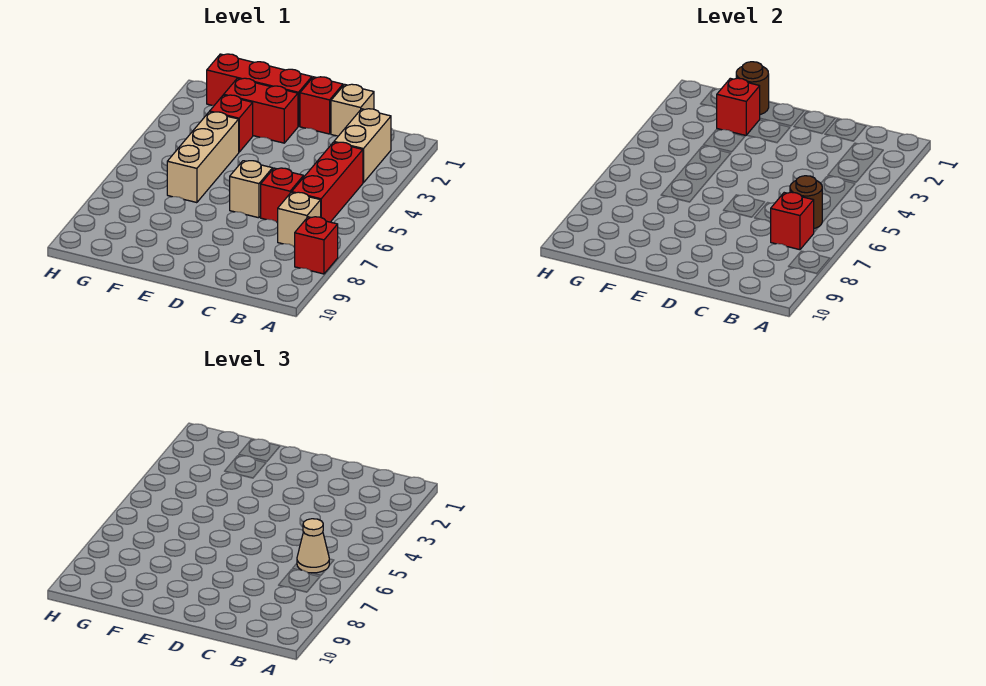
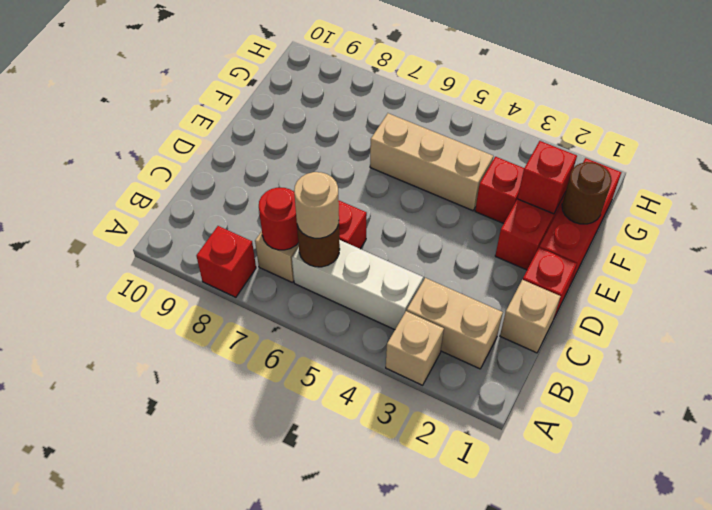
red 1x3 brick [292,142,363,222] -> white 1x3 brick [292,240,423,330]
tan 1x1 cone [297,519,329,573] -> tan 1x1 round brick [294,172,339,238]
red 1x1 brick [771,192,814,250] -> red 1x1 round brick [259,188,298,250]
tan 1x1 brick [230,161,273,218] -> tan 1x1 brick moved to [386,311,444,385]

